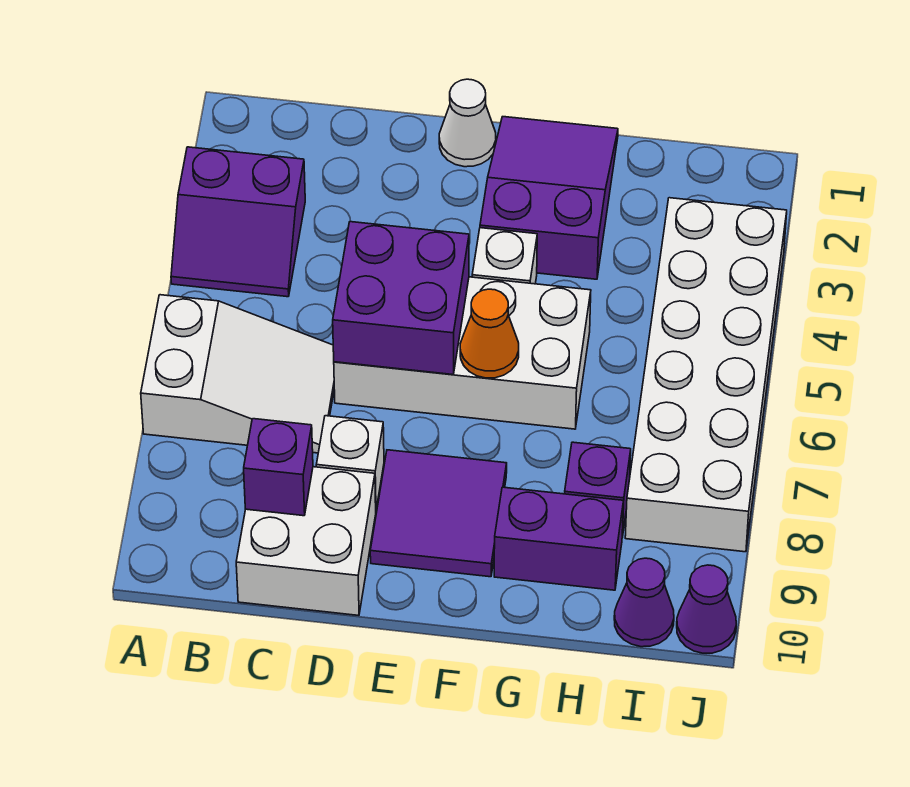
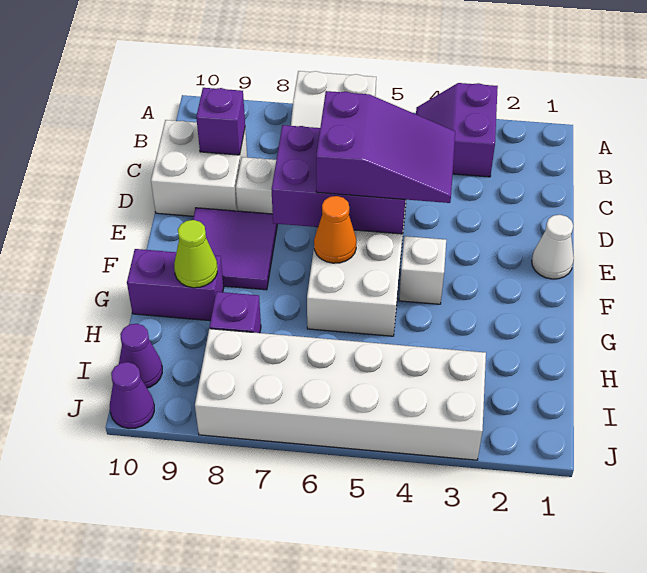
purple 2x2 brick [333,222,469,375] -> purple 2x3 brick [272,125,405,234]
purple 2x3 slope [480,117,618,279] -> purple 2x3 slope moved to [316,91,455,203]
purple 1x2 brick [494,487,624,590] -> purple 1x2 brick turned to [127,249,224,321]
none -> lime 1x1 cone [174,220,217,288]

